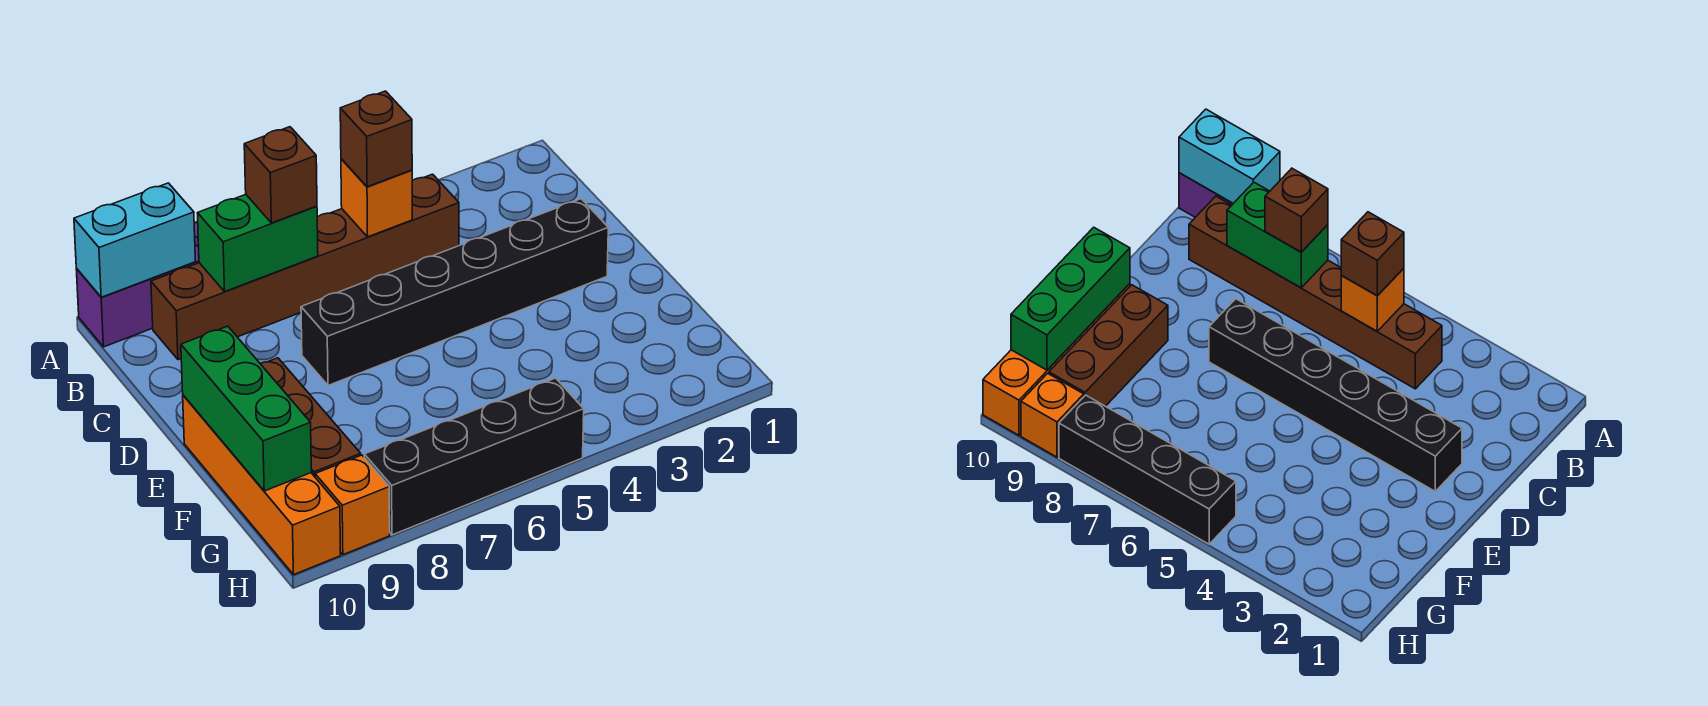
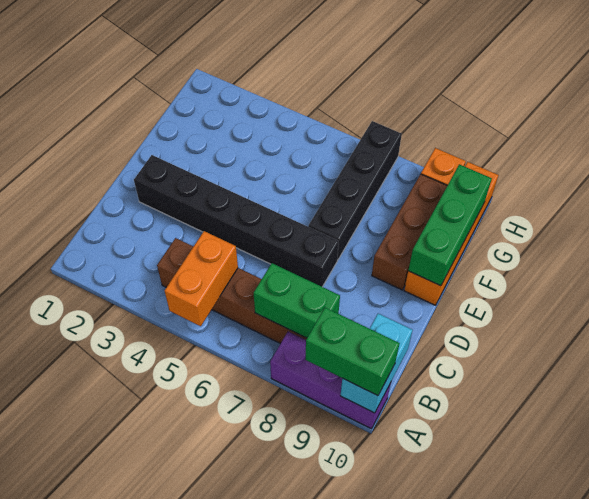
cyan 1x2 brick [74,183,195,297] -> cyan 1x2 brick turned to [341,314,412,413]
none -> green 1x2 brick [306,308,400,396]
orange 1x1 brick [341,159,412,237] -> orange 1x2 brick [165,231,238,326]
brown 1x1 brick [340,91,412,187] -> none
brown 1x1 brick [244,127,317,223] -> none
black 1x4 brick [364,378,584,535] -> black 1x4 brick turned to [308,121,402,260]

